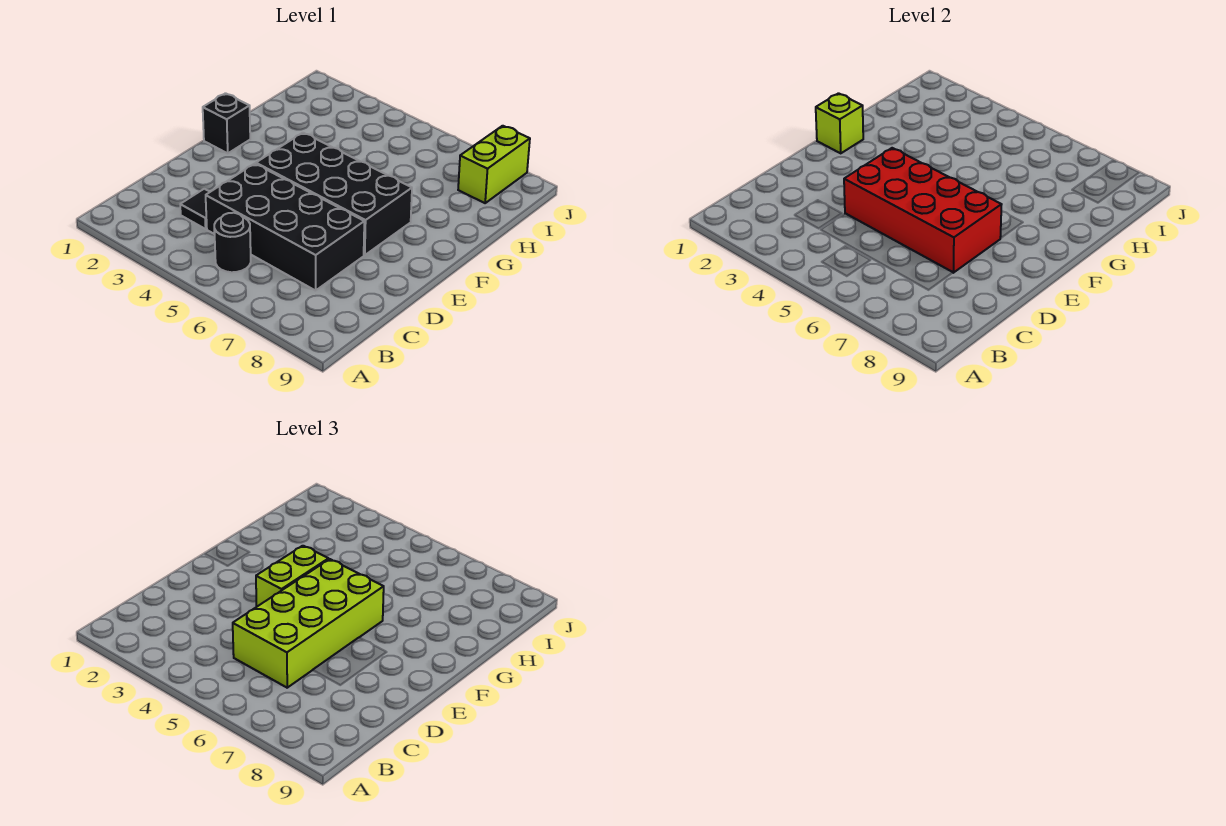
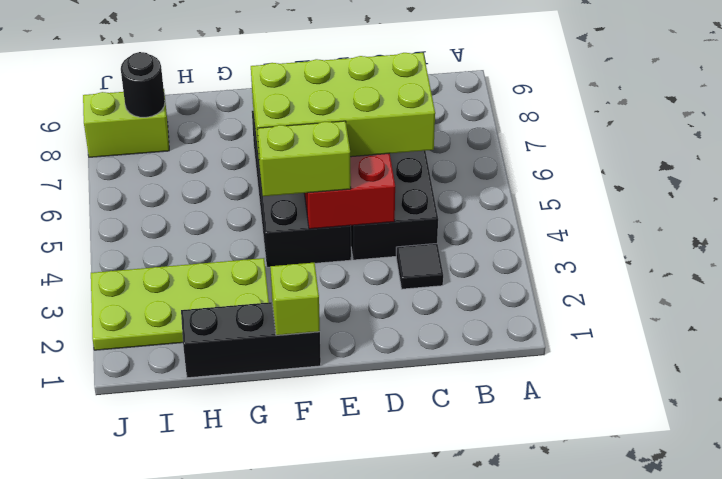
black 1x1 round brick [214,213,251,272] -> black 1x1 round brick moved to [121,52,165,117]
black 1x1 brick [203,93,250,153] -> black 1x3 brick [181,302,321,378]
none -> lime 2x4 plate [91,258,269,350]

